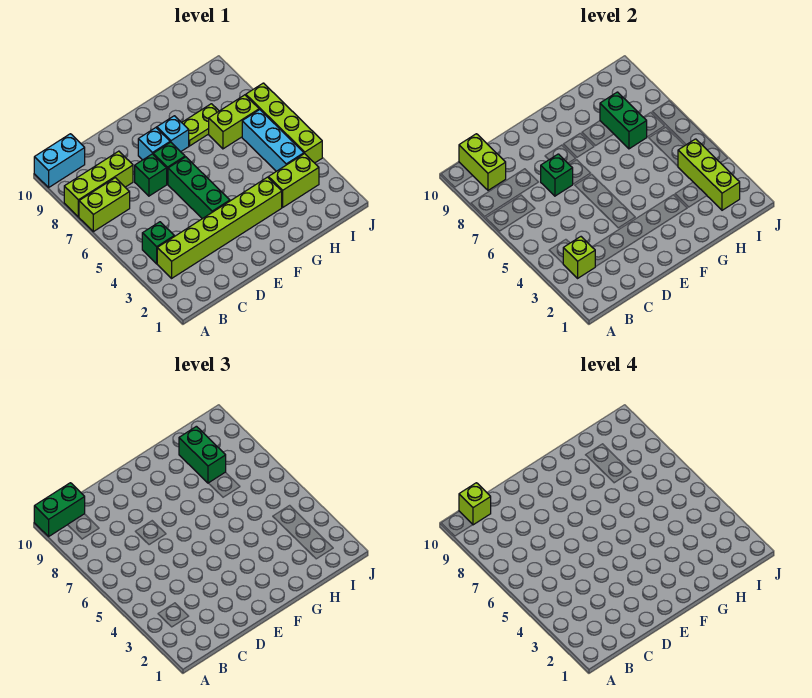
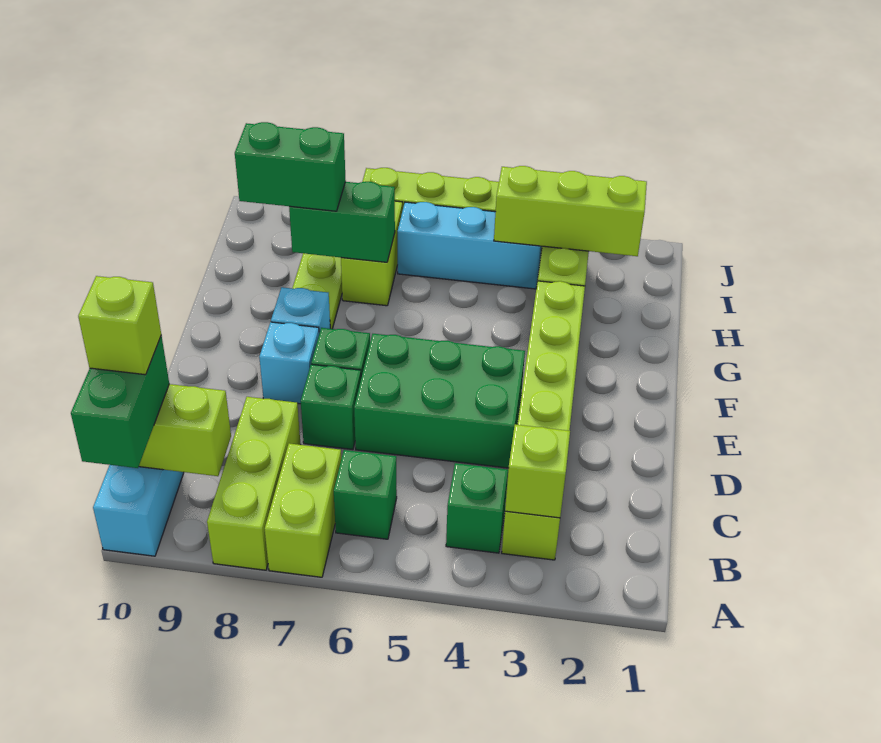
green 1x1 brick [541,154,573,196] -> green 1x1 brick moved to [334,450,397,539]
green 1x3 brick [168,157,230,219] -> green 2x3 brick [354,334,525,468]

